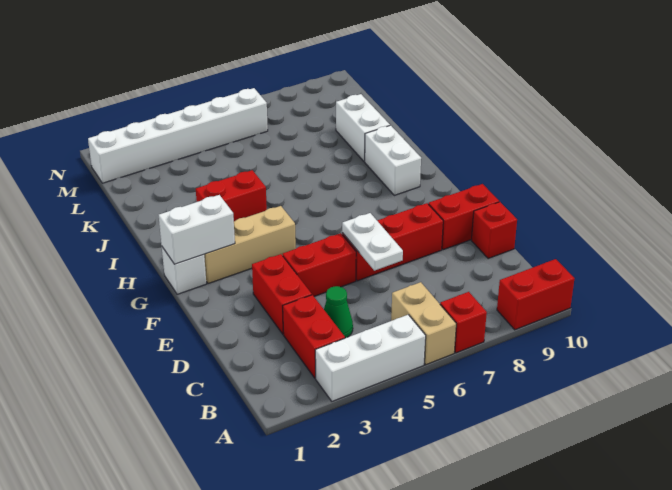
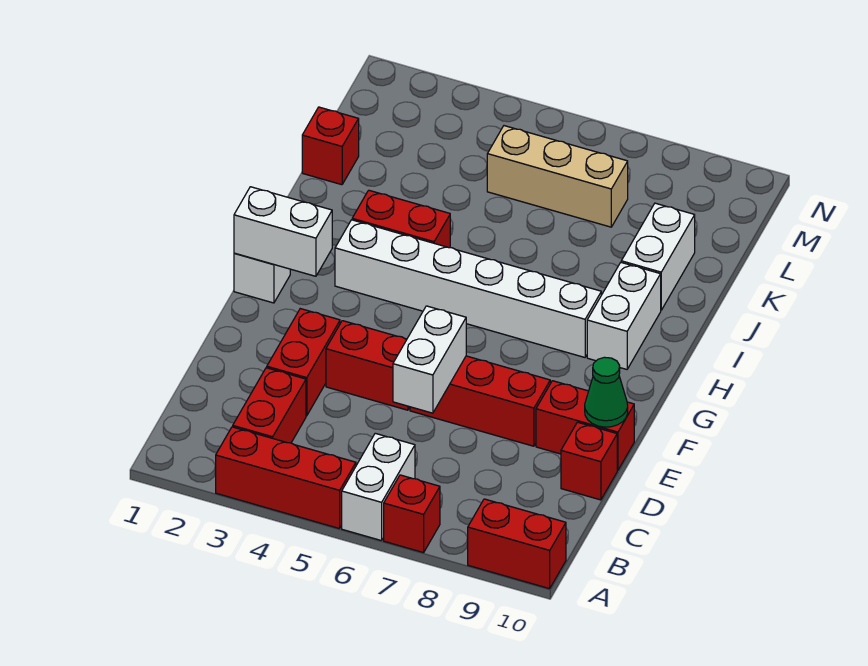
white 1x3 brick [315,315,426,401] -> red 1x3 brick [216,427,356,529]
tan 1x2 brick [391,282,456,365] -> white 1x2 brick [342,433,415,541]
green 1x1 cone [324,286,353,338] -> green 1x1 cone moved to [585,357,628,427]
white 1x2 plate [342,213,403,271] -> white 1x2 brick [393,306,466,413]
tan 1x3 brick [204,206,296,284] -> tan 1x3 brick moved to [487,126,628,227]
none -> red 1x1 brick [302,107,359,185]
white 1x6 brick [88,88,268,183] -> white 1x6 brick moved to [335,220,601,357]

